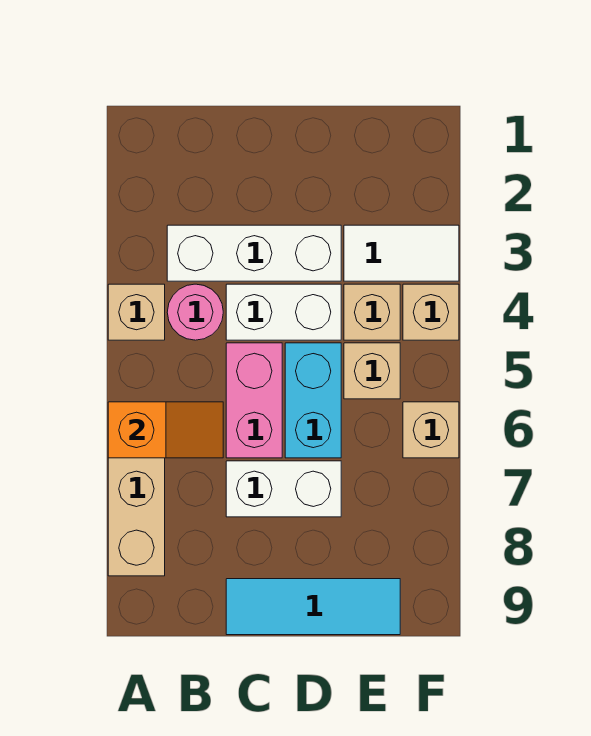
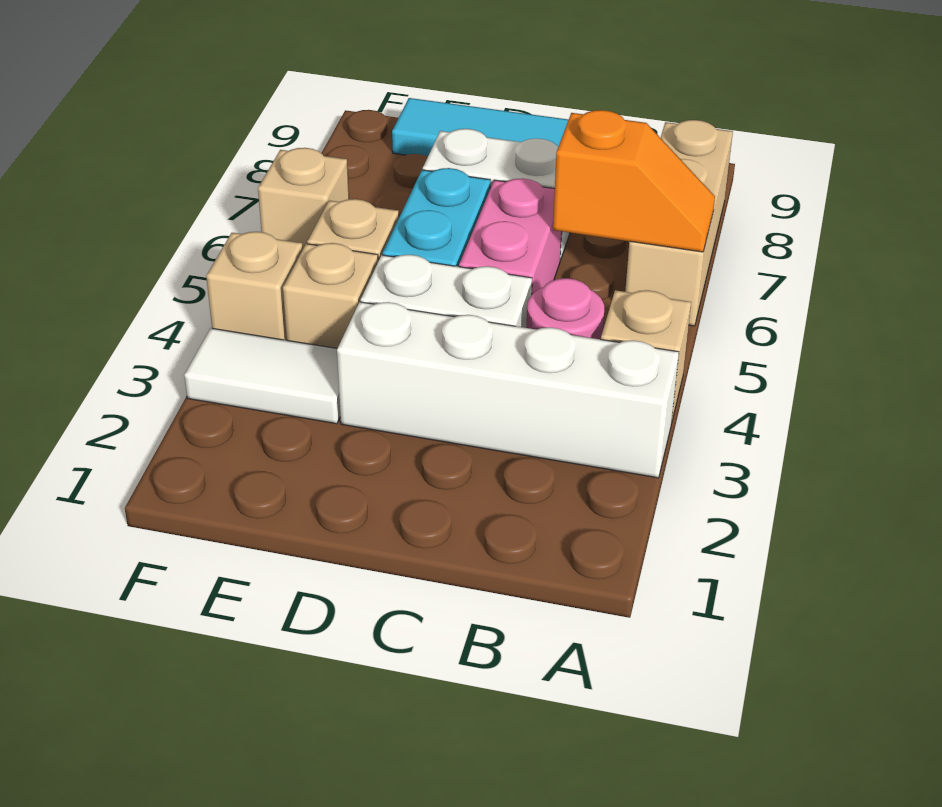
orange 1x2 slope [108,402,223,458] -> orange 1x2 slope turned to [553,110,715,252]
white 1x3 brick [167,225,341,281] -> white 1x4 brick [337,302,679,478]

